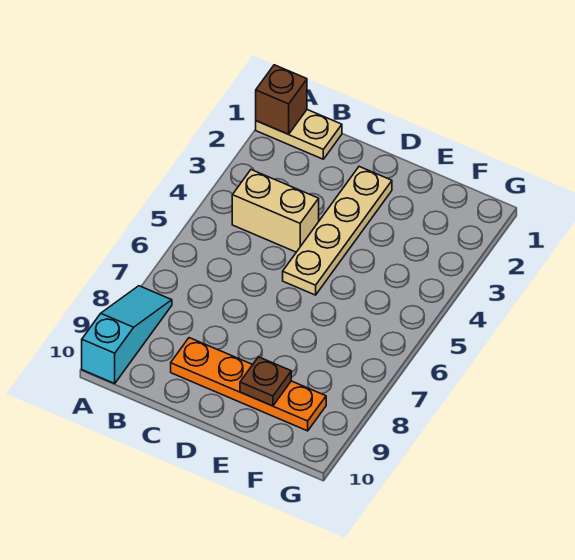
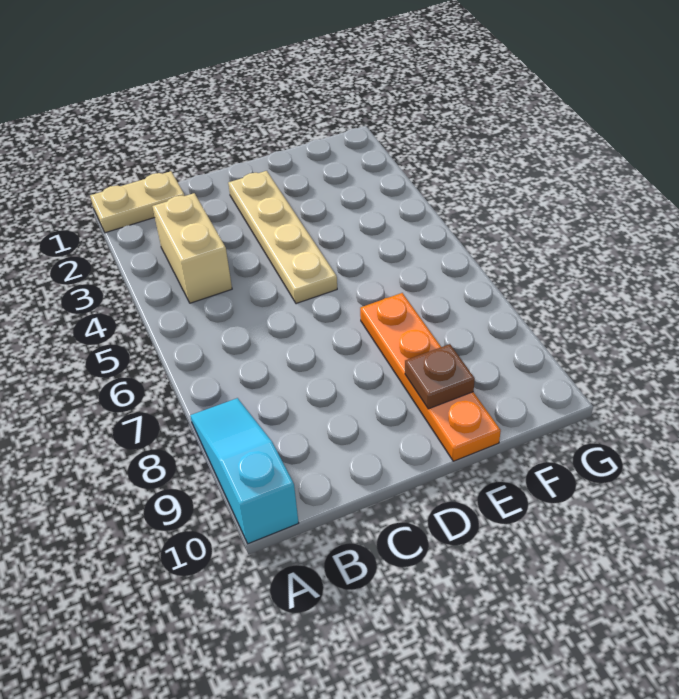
brown 1x1 brick [256,65,307,134] -> none
tan 1x2 brick [232,170,319,252] -> tan 1x2 brick turned to [152,193,232,303]
orange 1x4 plate [171,338,326,431] -> orange 1x4 plate turned to [360,293,501,461]

